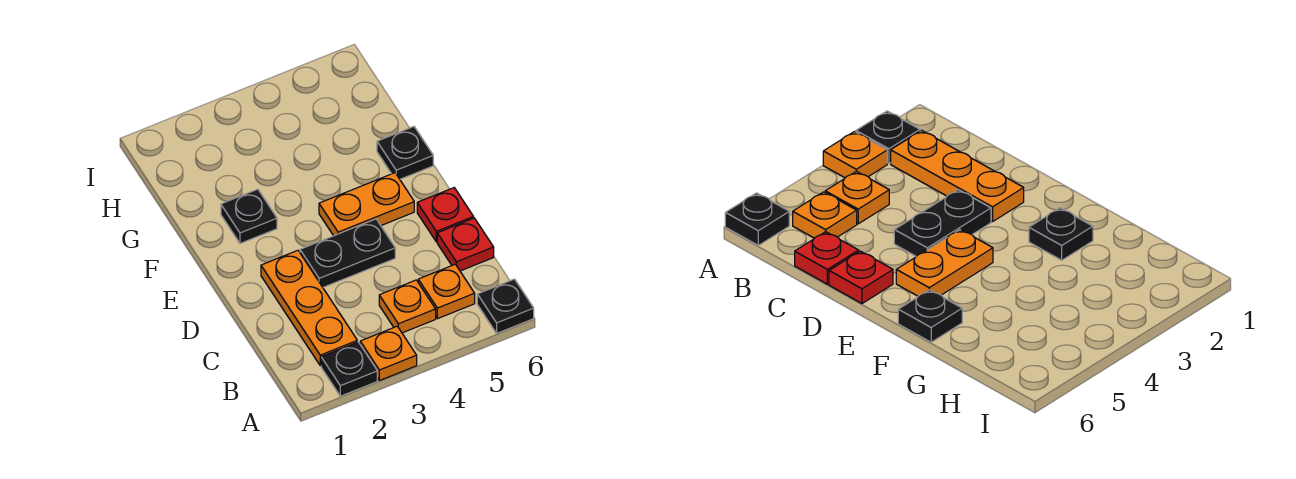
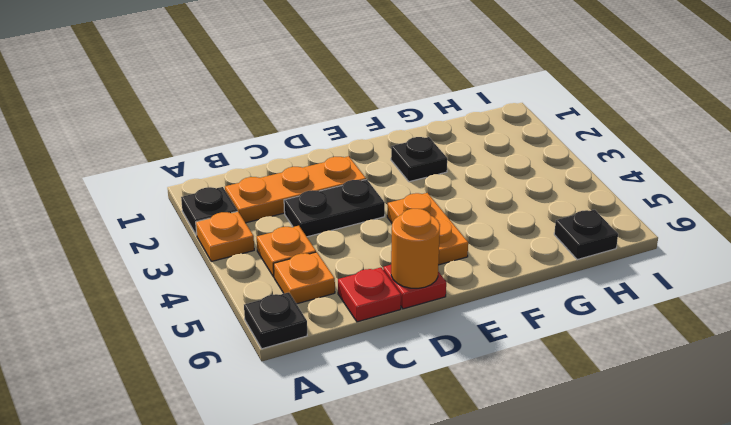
black 1x2 plate [300,219,395,287] -> black 1x2 plate turned to [284,179,385,237]
none -> orange 1x1 round brick [391,209,440,288]
black 1x1 plate [377,127,433,179] -> black 1x1 plate moved to [554,210,618,260]

